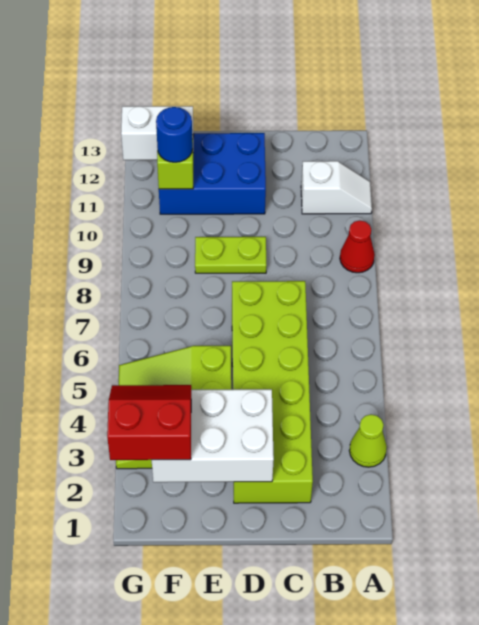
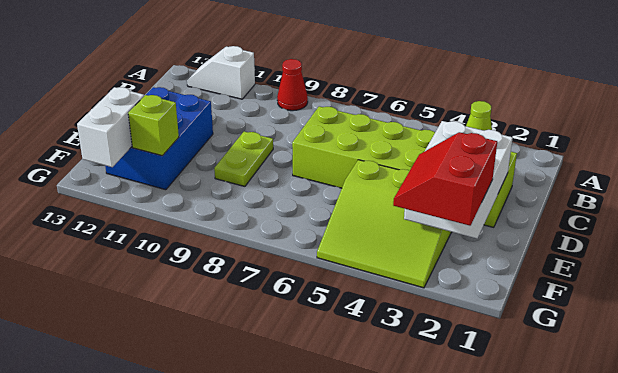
white 1x2 slope [301,161,372,214] -> white 1x2 slope turned to [187,46,255,99]
blue 1x1 round brick [156,107,193,162] -> none

